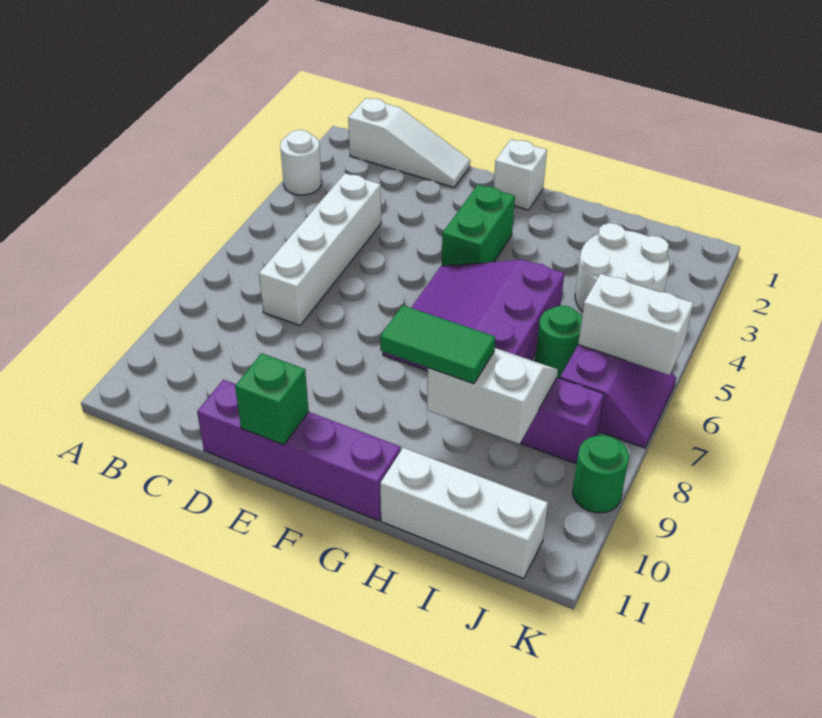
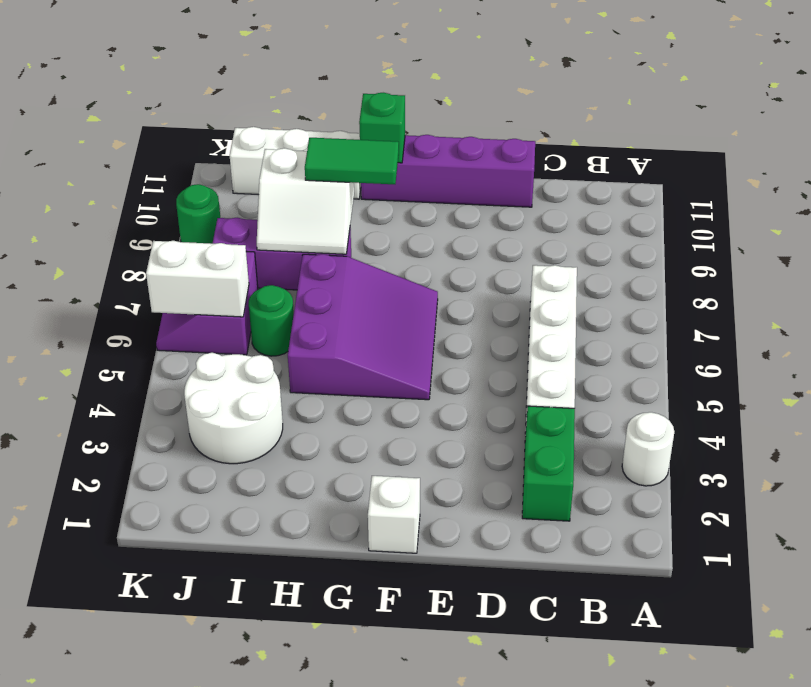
white 1x3 slope [348,98,470,187] -> none
green 1x1 brick [235,353,309,445] -> green 1x1 brick moved to [359,93,405,163]
green 1x2 brick [442,185,515,266] -> green 1x2 brick moved to [522,406,575,521]

